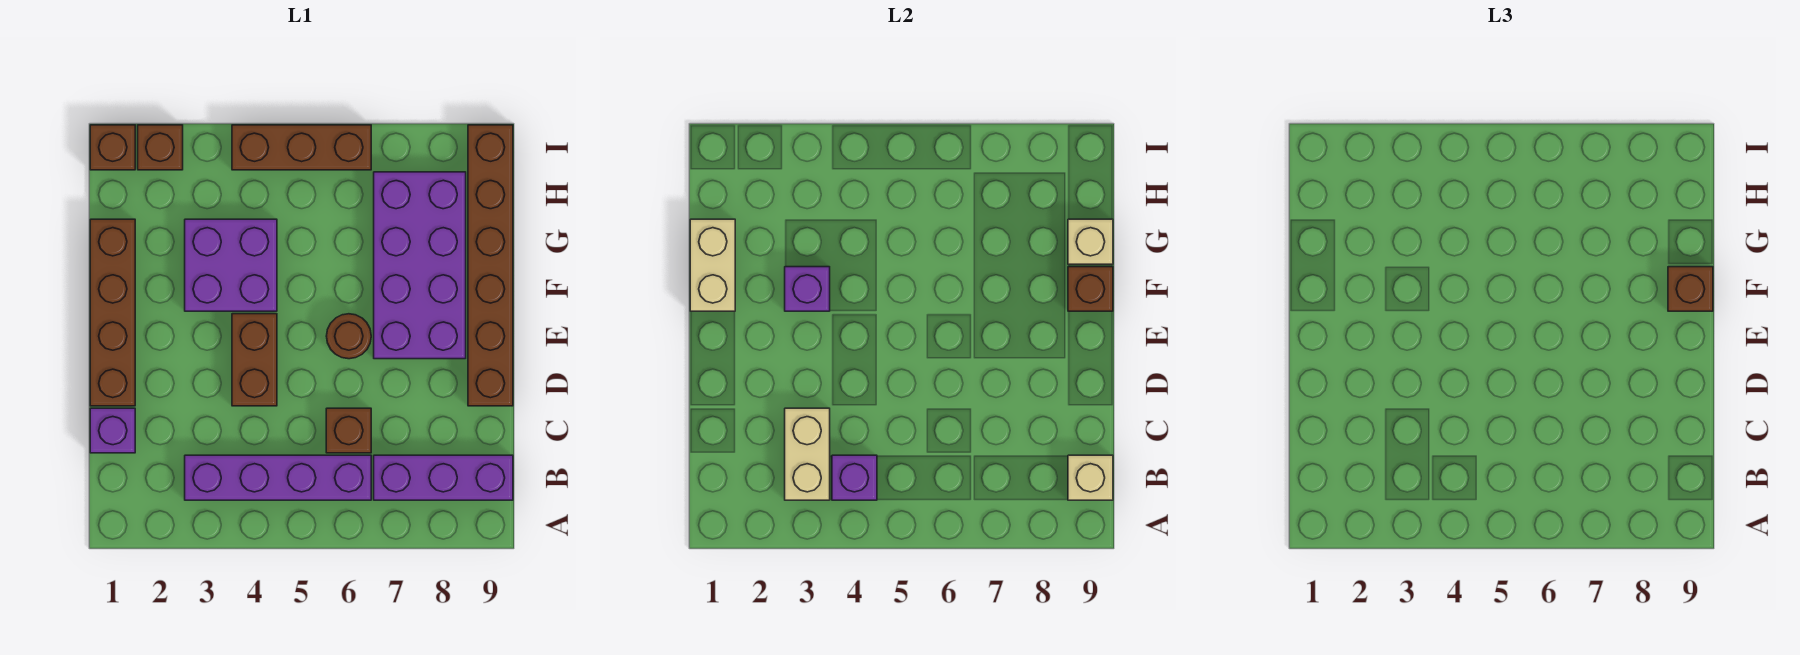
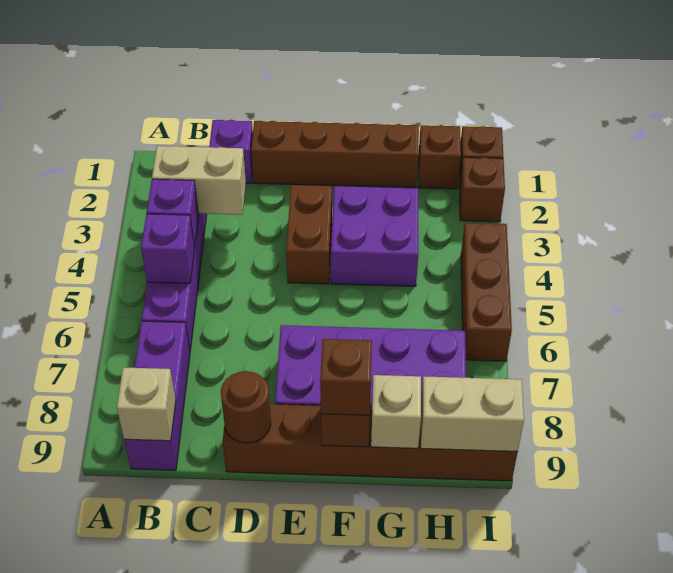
brown 1x1 brick [326,408,371,453] -> brown 1x1 brick moved to [418,125,461,189]
brown 1x2 brick [232,314,277,406] -> brown 1x2 brick turned to [286,185,332,284]
brown 1x1 round brick [326,314,371,359] -> brown 1x1 round brick moved to [221,371,271,443]
tan 1x2 brick [690,219,735,311] -> tan 1x2 brick moved to [421,376,524,452]
purple 1x1 brick [785,267,830,311] -> purple 1x1 brick moved to [141,214,195,283]

